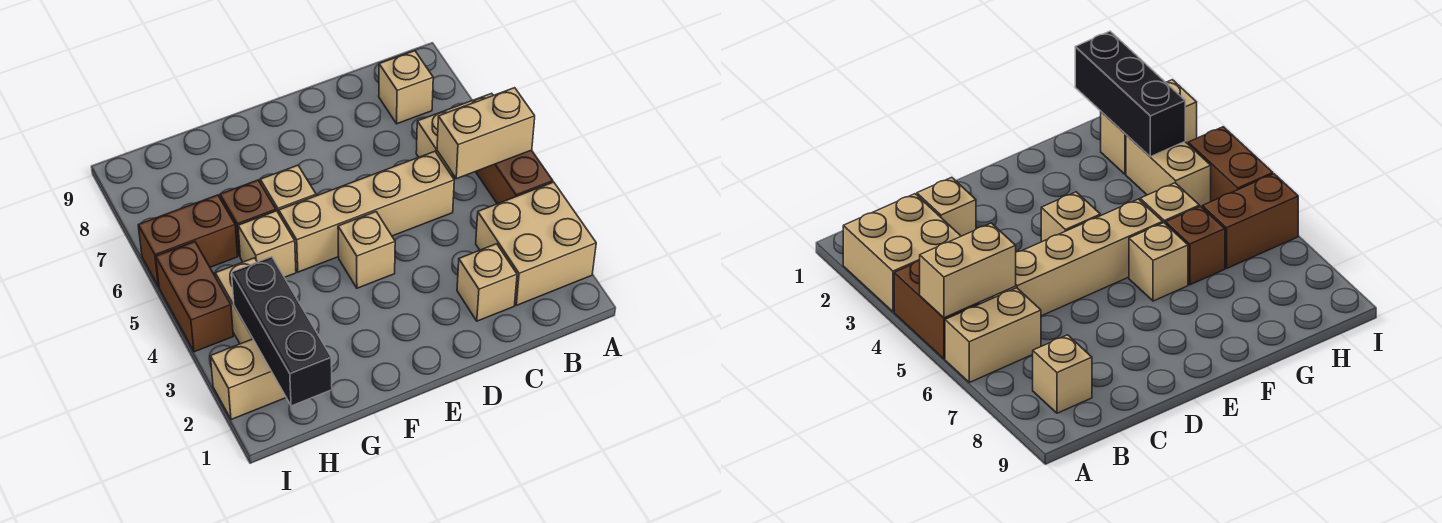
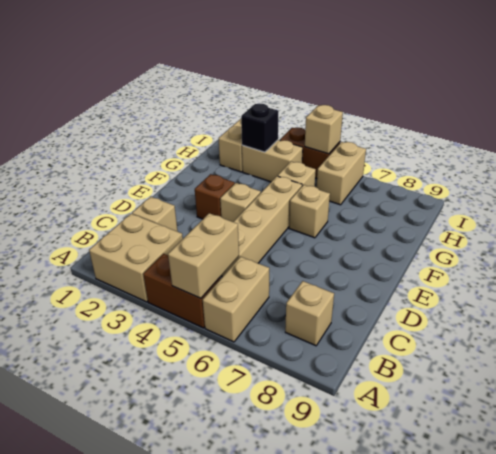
brown 1x1 brick [220,180,276,256] -> brown 1x1 brick moved to [195,174,235,219]
black 1x3 brick [232,257,332,406] -> black 1x1 brick [241,104,279,152]
brown 1x2 brick [138,195,237,287] -> tan 1x2 brick [316,142,366,205]
none -> tan 1x1 brick [305,105,343,154]

